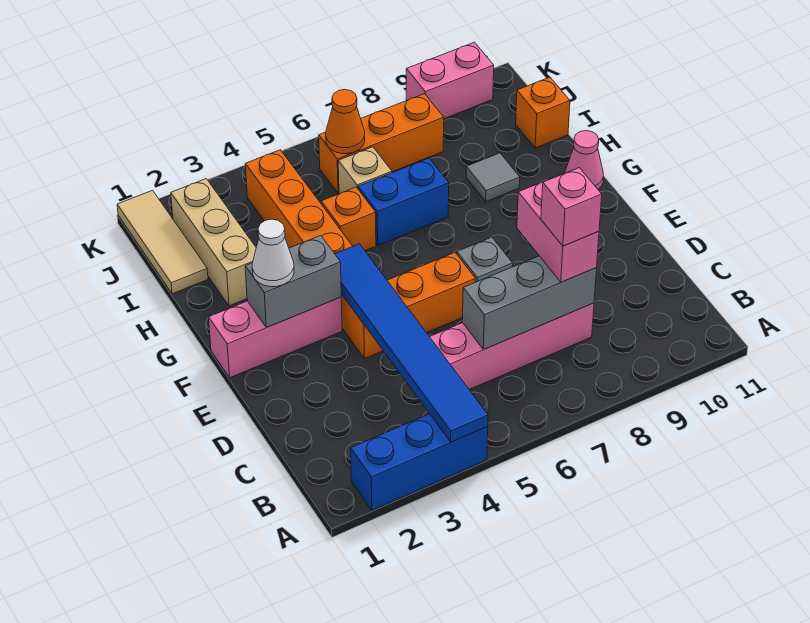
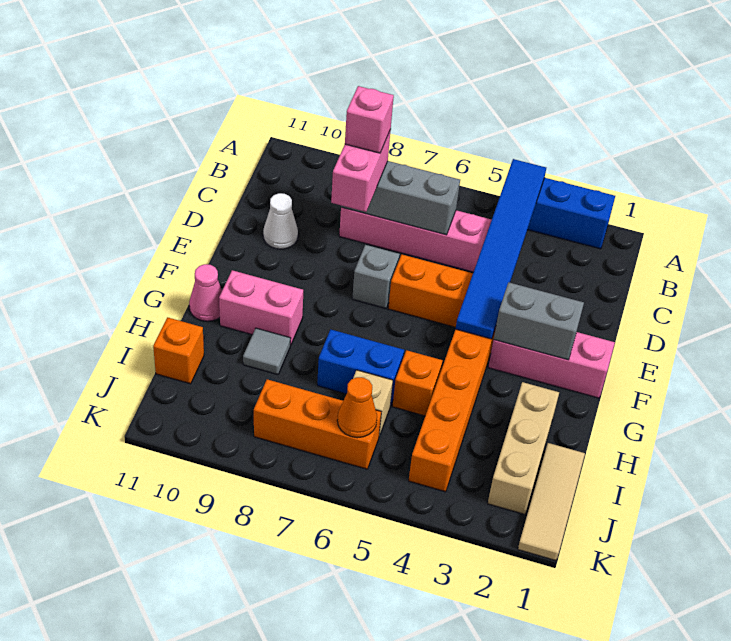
white 1x1 cone [252,219,294,287] -> white 1x1 cone moved to [263,193,298,249]
pink 1x2 brick [406,42,494,119] -> pink 1x2 brick moved to [219,270,303,345]

